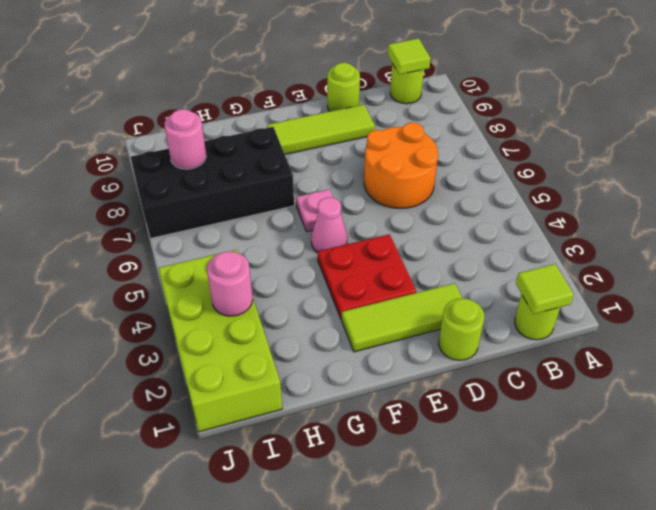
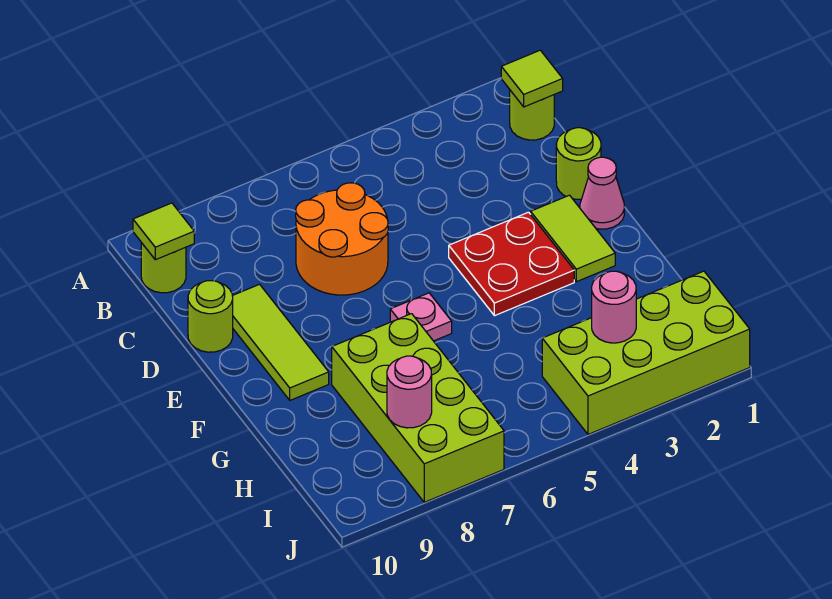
lime 1x3 tile [342,283,462,352] -> lime 1x2 tile [531,195,615,282]
pink 1x1 cone [311,197,348,252] -> pink 1x1 cone moved to [580,157,624,229]
black 2x4 brick [131,127,294,238] -> lime 2x4 brick [332,314,504,502]

